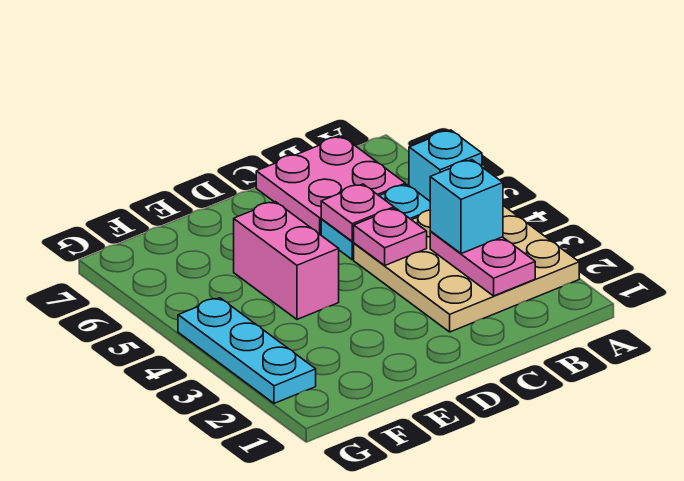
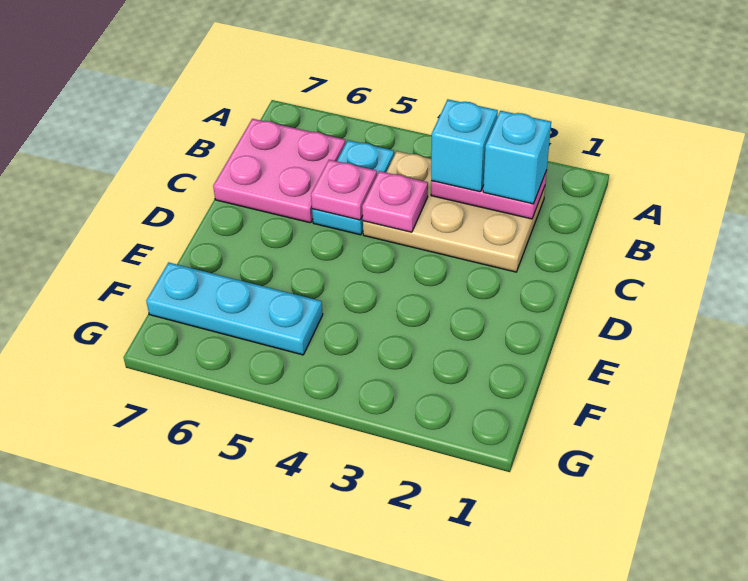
tan 3x3 plate [354,206,579,332] -> tan 2x3 plate [363,151,545,272]
cyan 1x1 brick [409,130,482,201] -> cyan 1x1 brick moved to [483,111,551,204]
pink 1x2 brick [234,202,339,319] -> none
cyan 1x3 plate [178,298,316,403] -> cyan 1x3 plate moved to [146,263,323,355]

